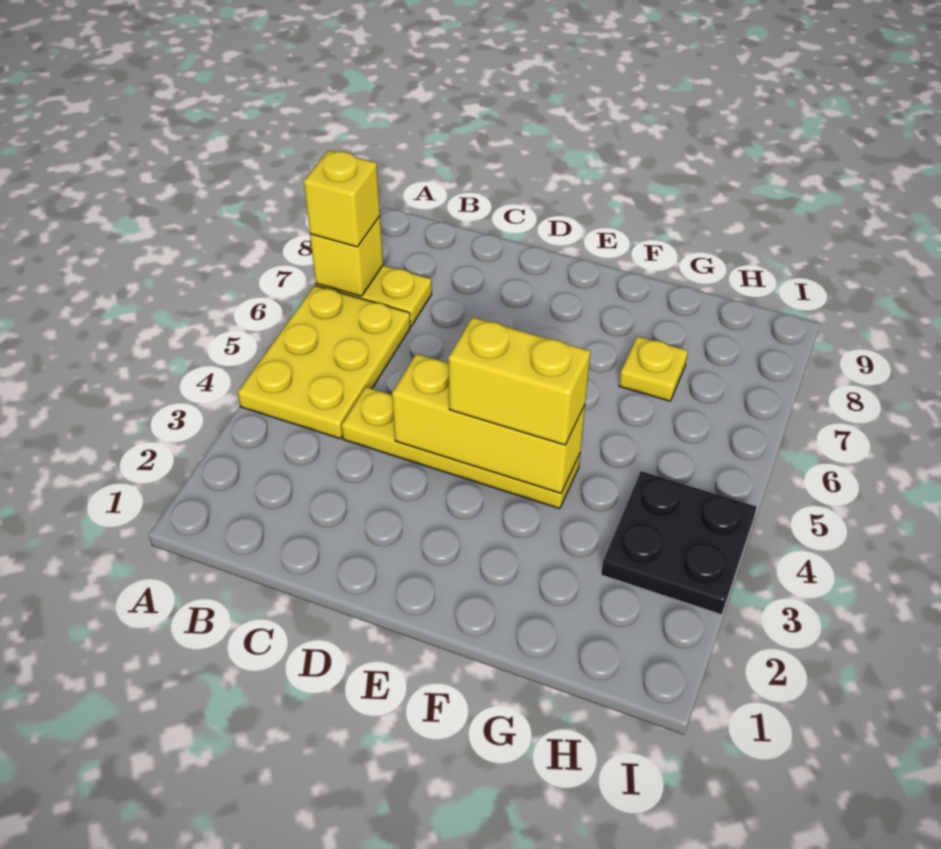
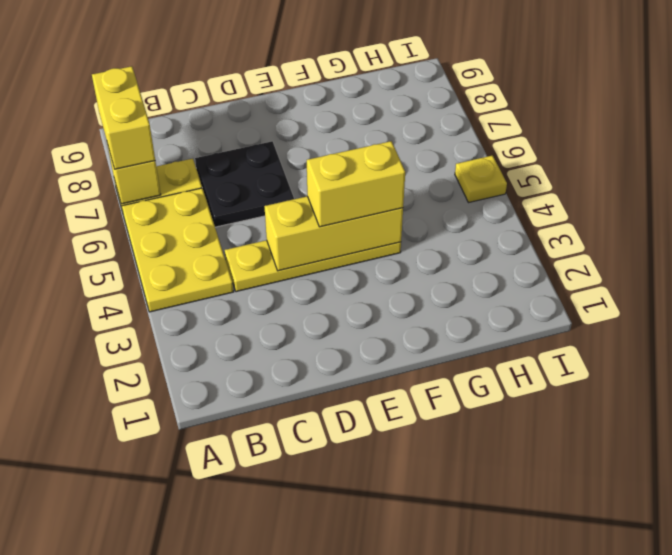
yellow 1x1 brick [304,150,380,247] -> yellow 1x2 brick [92,66,155,169]
yellow 1x1 plate [619,336,688,401] -> yellow 1x1 plate moved to [455,155,507,203]
black 2x2 plate [601,471,757,615] -> black 2x2 plate moved to [195,141,294,227]

